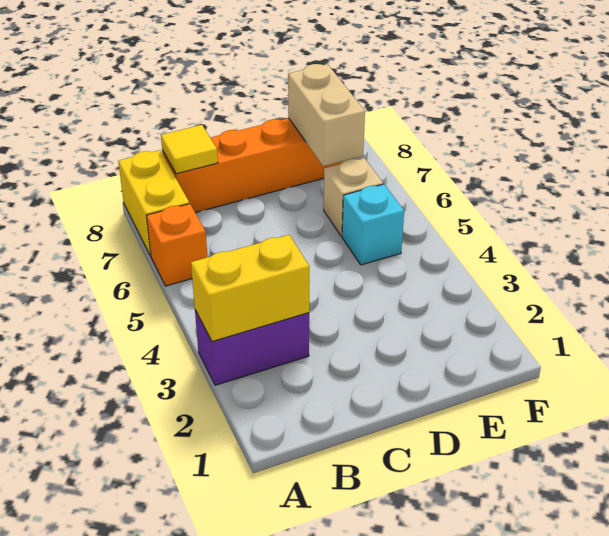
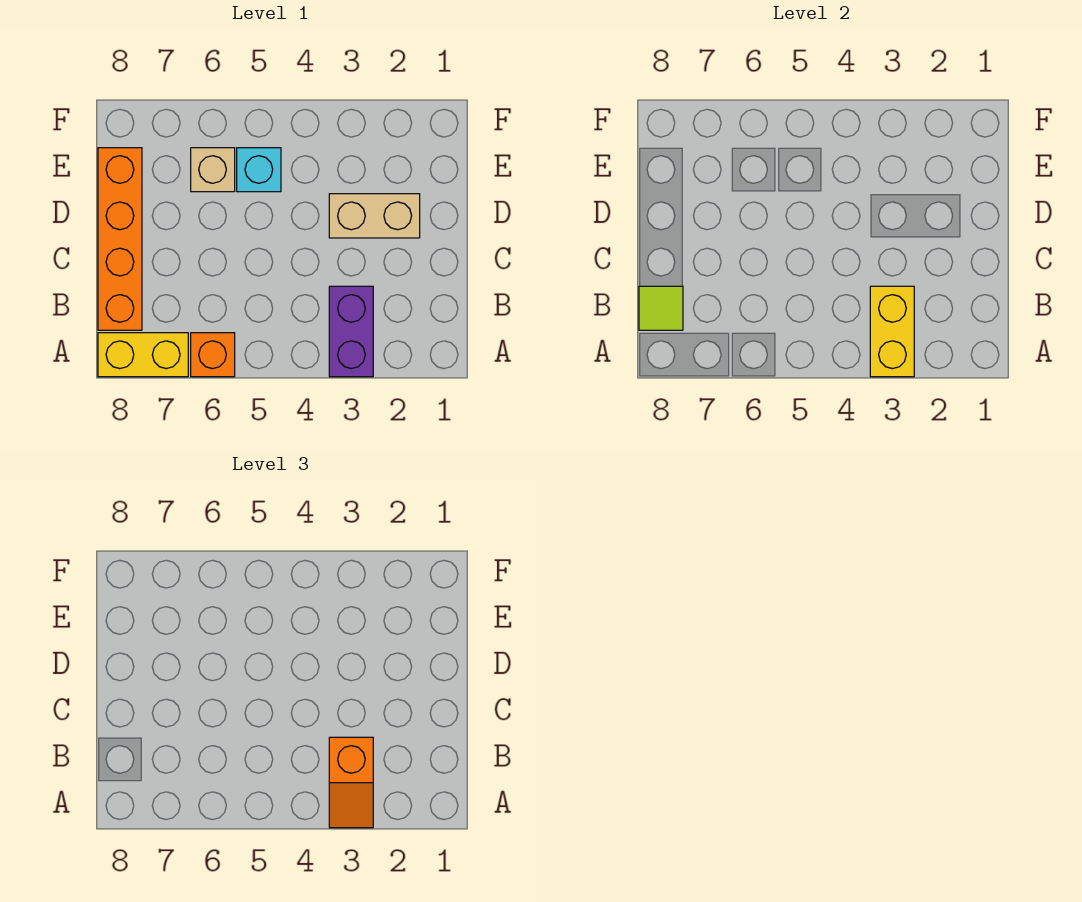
none -> orange 1x2 slope [329,737,373,828]
yellow 1x1 tile [161,125,218,174] -> lime 1x1 tile [639,286,683,330]
tan 1x2 brick [288,64,365,166] -> tan 1x2 brick moved to [329,194,420,238]

